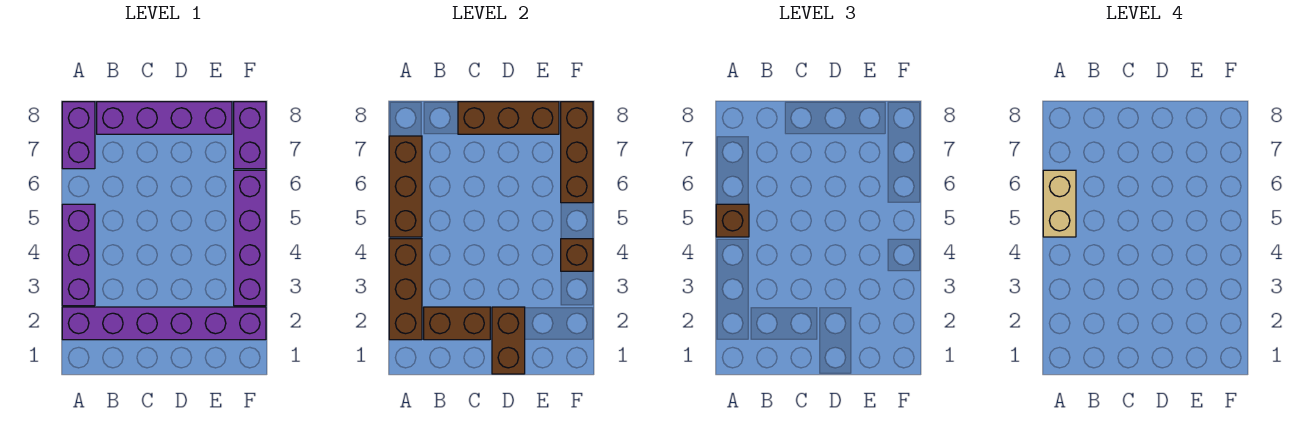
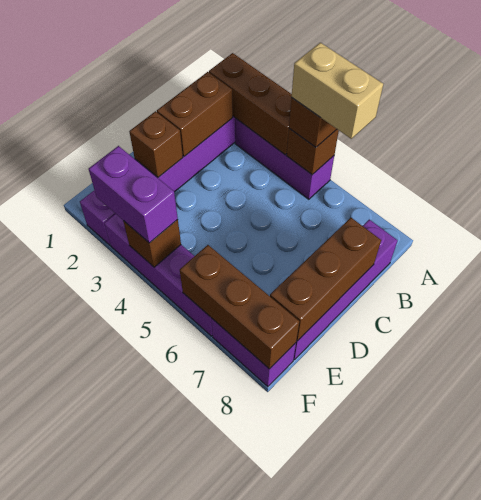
brown 1x3 brick [389,136,422,237] -> brown 1x1 brick [286,129,339,175]
purple 1x2 brick [62,102,95,169] -> purple 1x2 brick moved to [89,146,178,243]
brown 1x2 brick [492,307,525,374] -> brown 1x1 brick [129,111,183,177]

